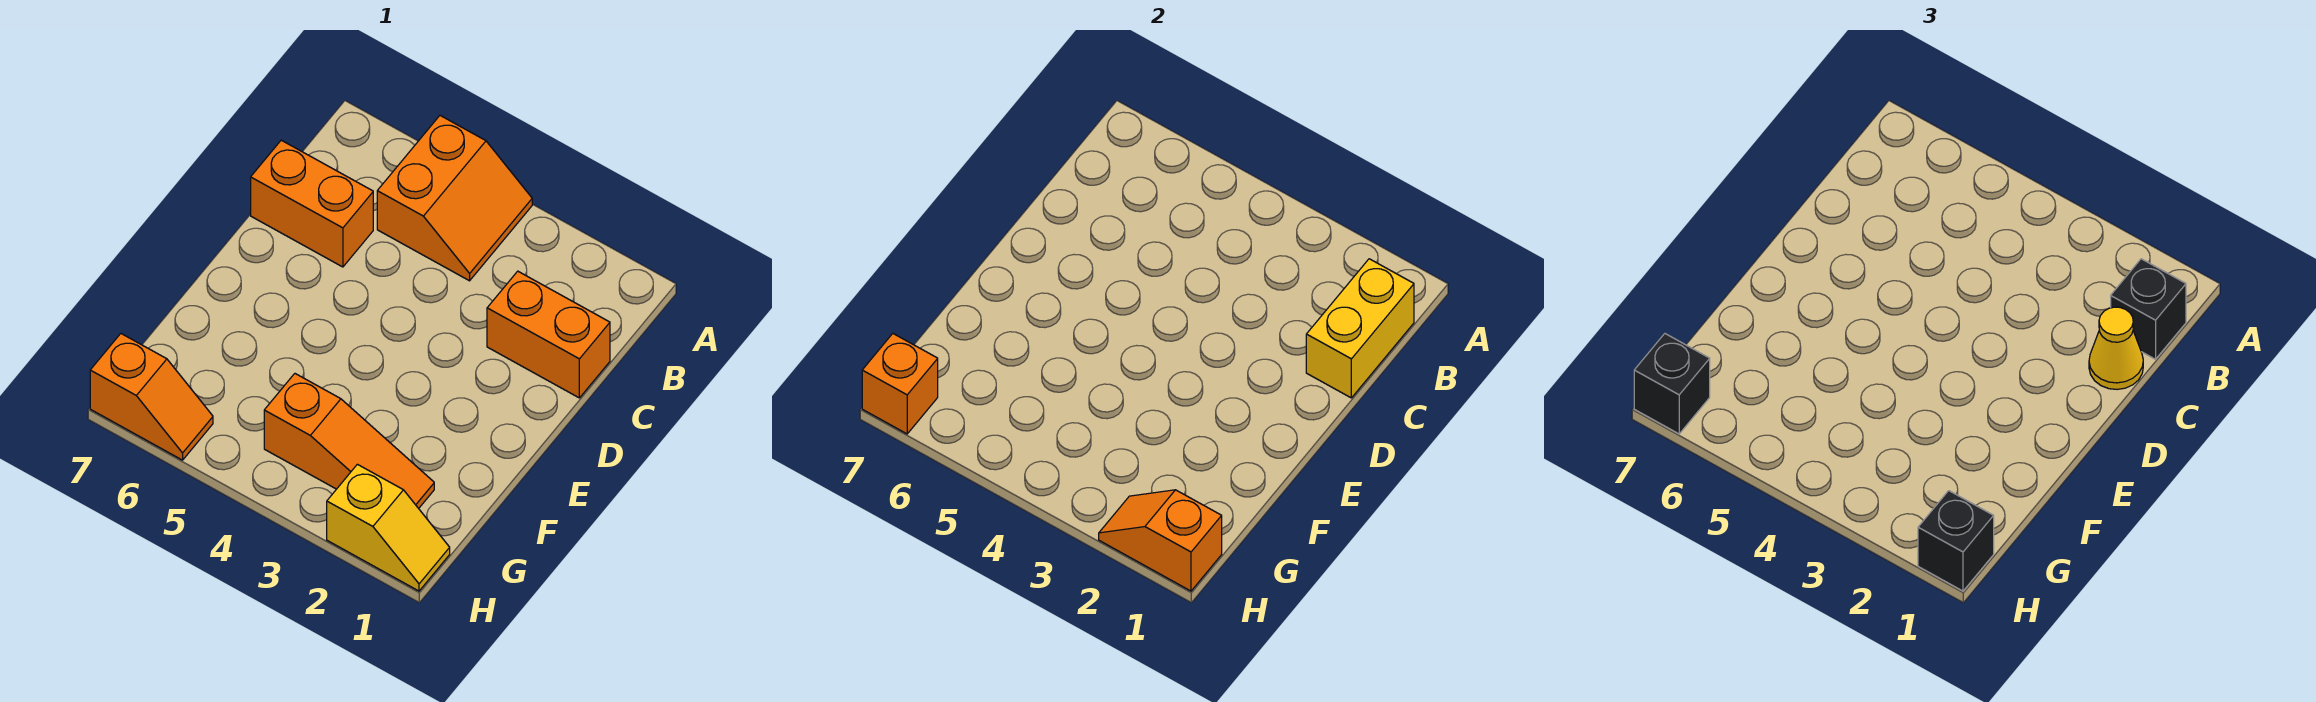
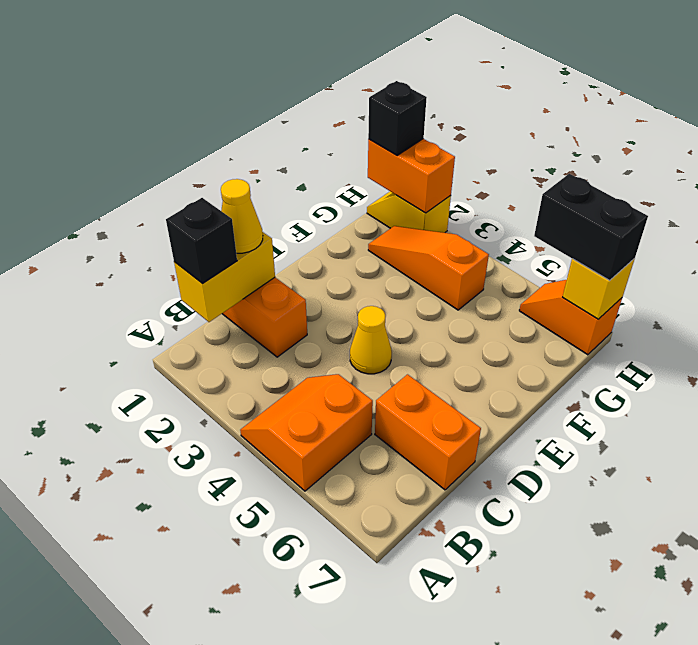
none -> yellow 1x1 cone [350,306,392,374]
orange 1x2 slope [1099,490,1222,591] -> orange 1x2 brick [368,139,455,213]
orange 1x1 brick [862,334,938,434] -> yellow 1x1 brick [563,259,634,319]
black 1x1 brick [1634,334,1710,434] -> black 1x2 brick [534,174,648,281]

